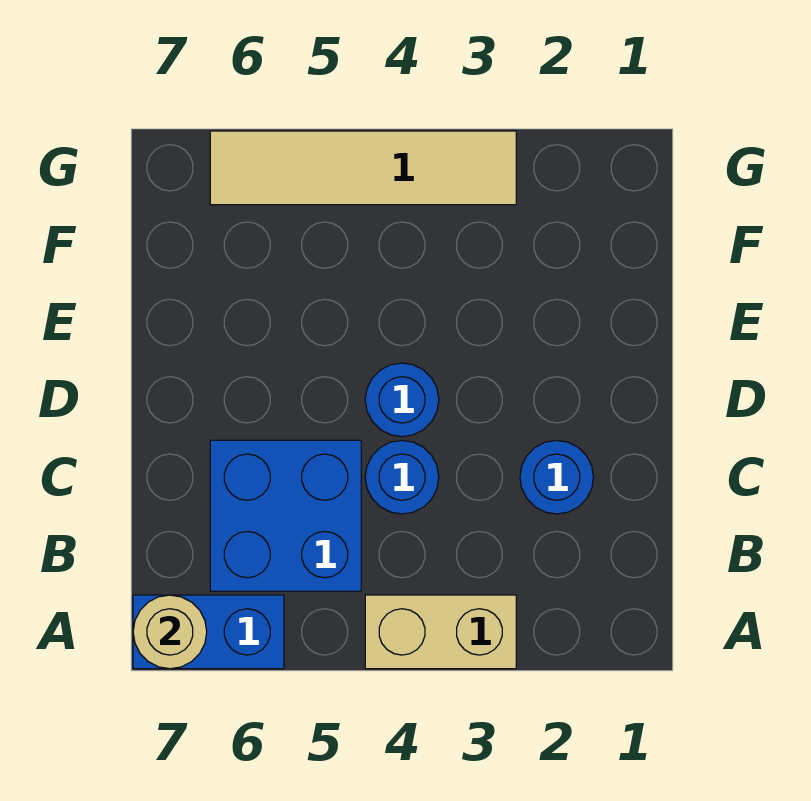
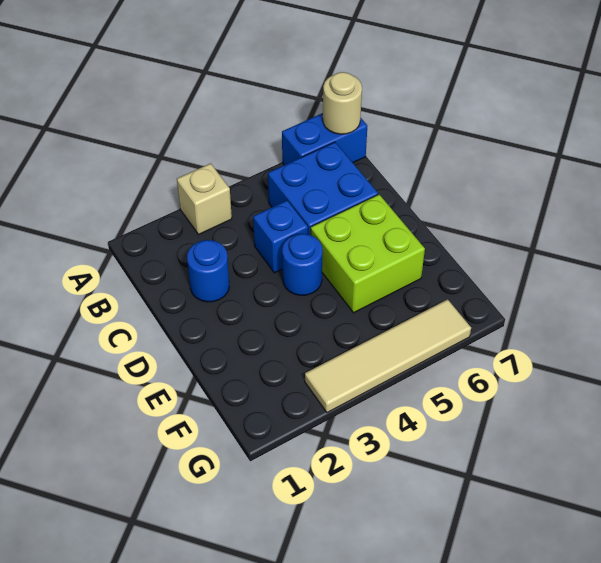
tan 1x2 brick [365,595,516,669] -> tan 1x1 brick [177,163,232,235]
blue 1x1 round brick [365,440,439,514] -> blue 1x1 brick [253,201,308,273]
none -> lime 2x2 brick [311,194,425,313]

